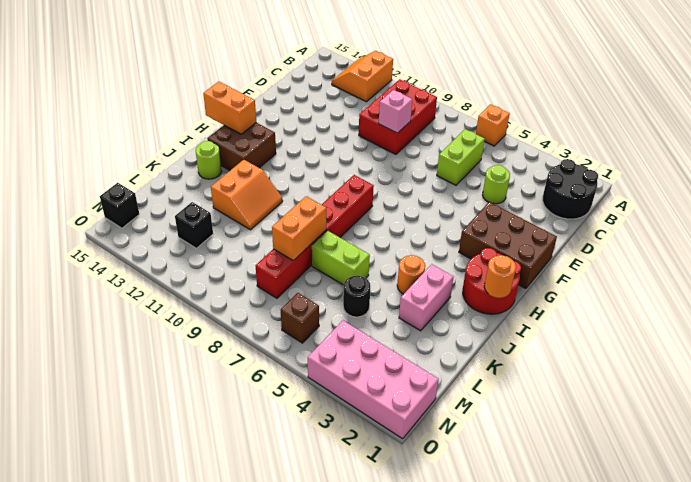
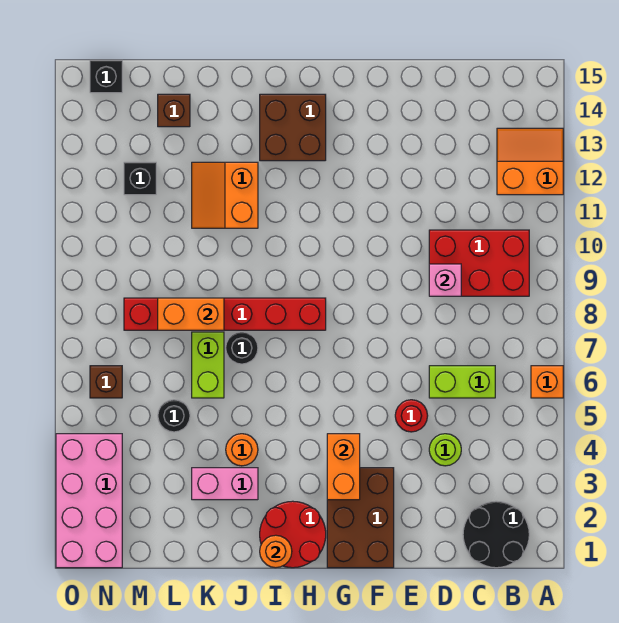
none -> red 1x1 round brick [395,400,428,432]
orange 1x2 brick [203,82,256,134] -> orange 1x2 brick moved to [327,434,360,500]
none -> black 1x1 round brick [226,332,258,364]
orange 2x2 slope [211,160,283,230] -> orange 2x2 slope turned to [192,162,258,228]
lime 1x1 round brick [196,141,222,179] -> none
none -> brown 1x1 brick [158,94,190,127]

